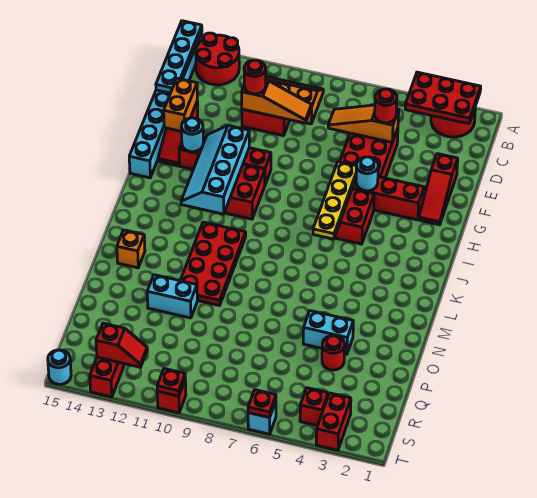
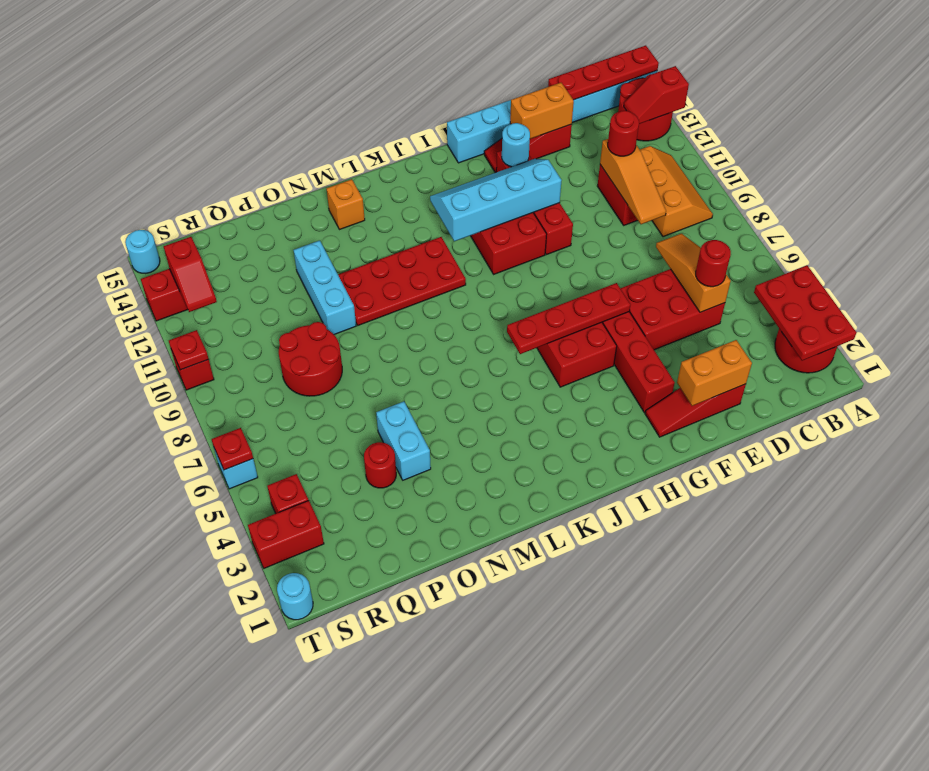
none -> red 1x2 slope [624,66,689,124]
cyan 1x4 plate [156,21,202,93] -> red 1x4 plate [548,45,659,100]
none -> orange 1x2 brick [677,340,752,406]
cyan 1x1 round brick [356,157,378,191] -> cyan 1x1 round brick moved to [277,573,313,620]
yellow 1x4 plate [313,162,357,239] -> red 1x4 plate [507,283,630,354]
cyan 1x2 brick [147,275,197,318] -> cyan 1x3 brick [294,240,356,334]
none -> red 2x2 round brick [279,322,342,396]

